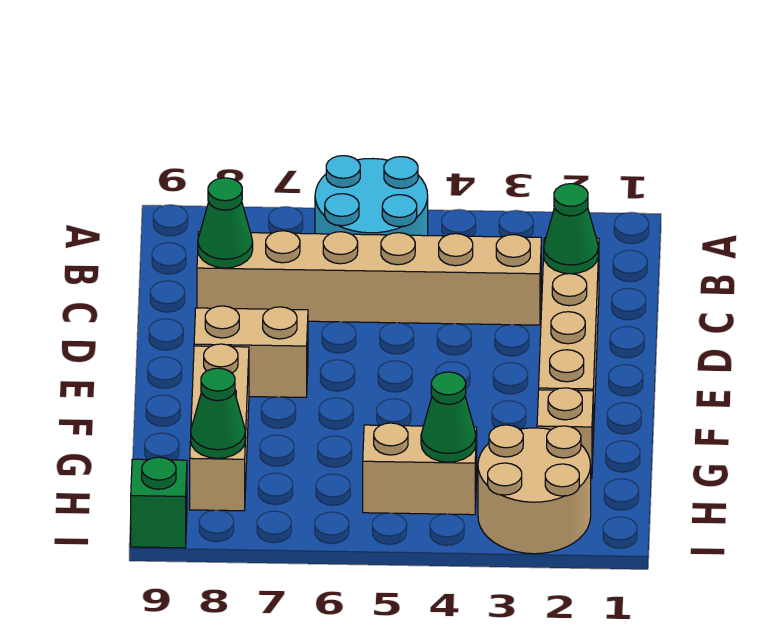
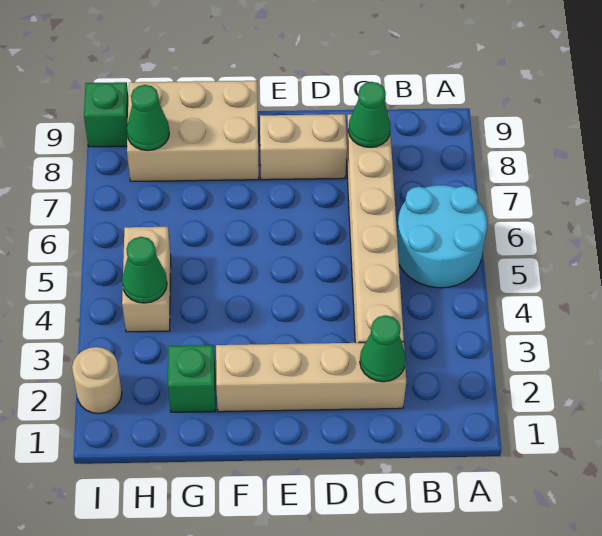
tan 1x2 brick [194,306,308,397] -> tan 1x2 brick turned to [260,114,347,180]
tan 1x3 brick [190,344,249,511] -> tan 2x3 brick [127,81,259,181]
tan 1x1 brick [537,388,593,478] -> green 1x1 brick [168,345,215,412]
tan 2x2 round brick [478,425,591,554] -> tan 1x1 round brick [72,347,122,414]

